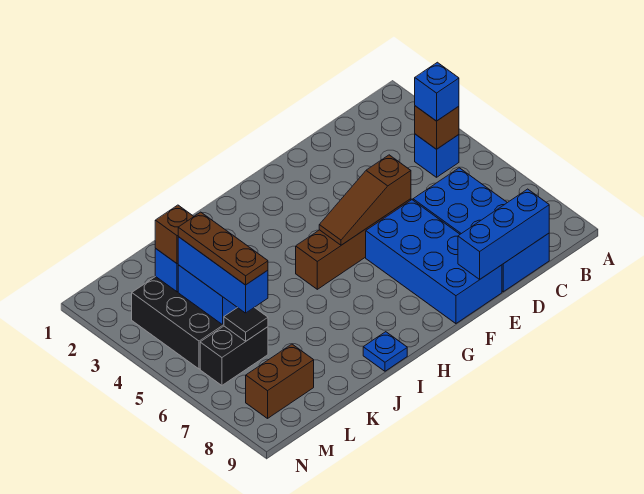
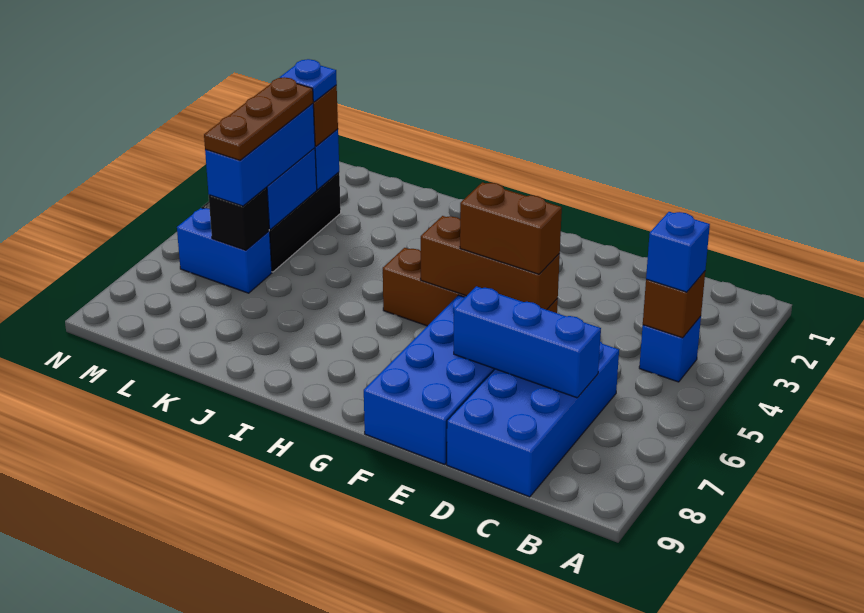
blue 1x3 brick [458,189,549,280] -> blue 1x3 brick moved to [454,286,601,398]
brown 1x3 slope [319,155,411,245] -> brown 1x3 brick [421,216,560,310]
blue 1x1 plate [363,332,407,371] -> blue 1x1 plate moved to [280,59,337,102]
black 1x2 brick [200,326,268,385] -> blue 1x2 brick [177,208,272,293]
black 1x1 tile [224,307,268,341] -> black 1x1 brick [209,187,270,250]
brown 1x2 brick [246,344,314,418] -> brown 1x2 brick moved to [460,182,562,274]

